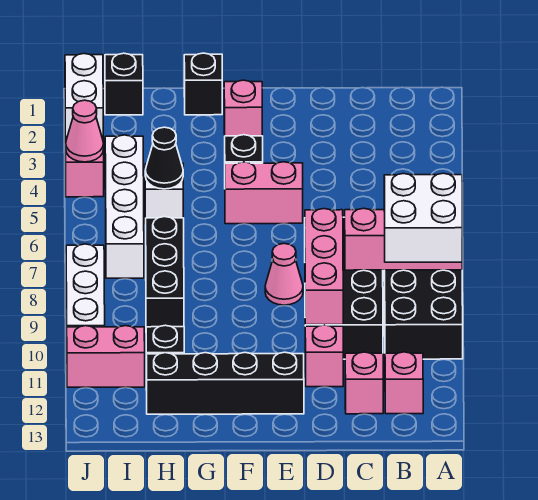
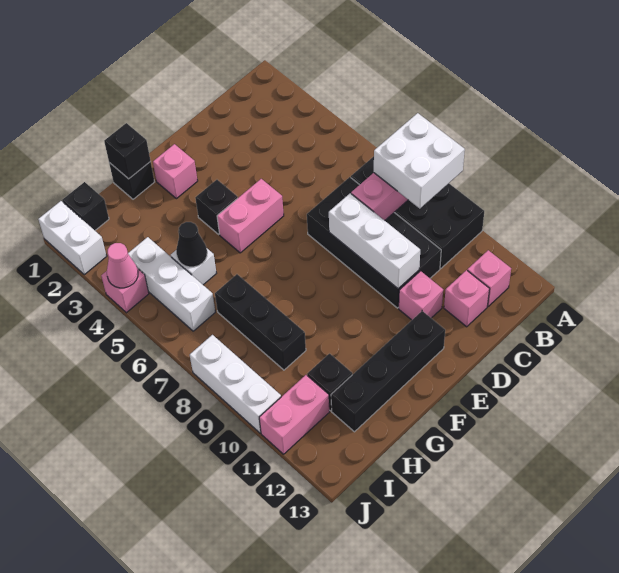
pink 1x3 brick [305,209,343,325] -> white 1x3 brick [329,193,420,289]
pink 1x1 cone [265,244,303,305] -> none
none -> black 1x1 brick [104,123,150,179]
white 1x4 brick [105,135,144,278] -> white 1x3 brick [128,237,215,331]

